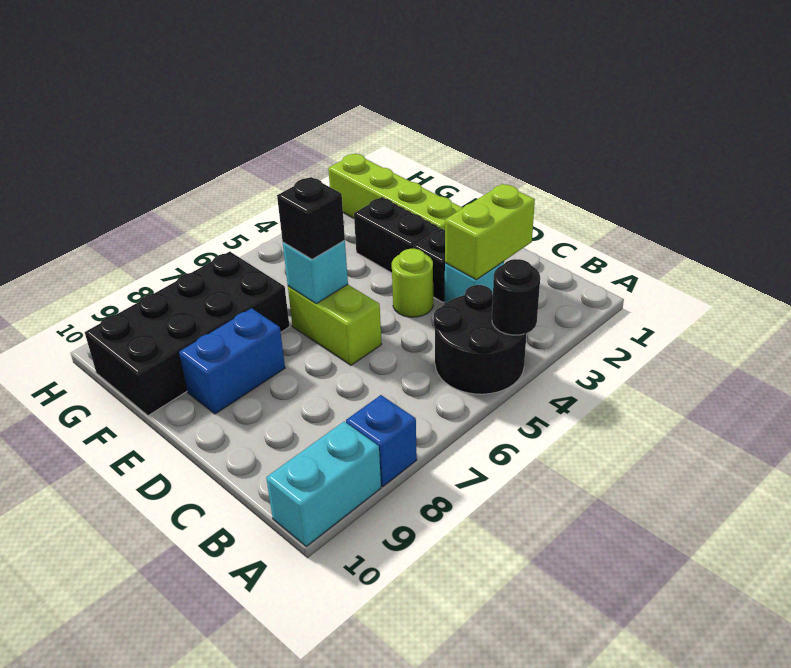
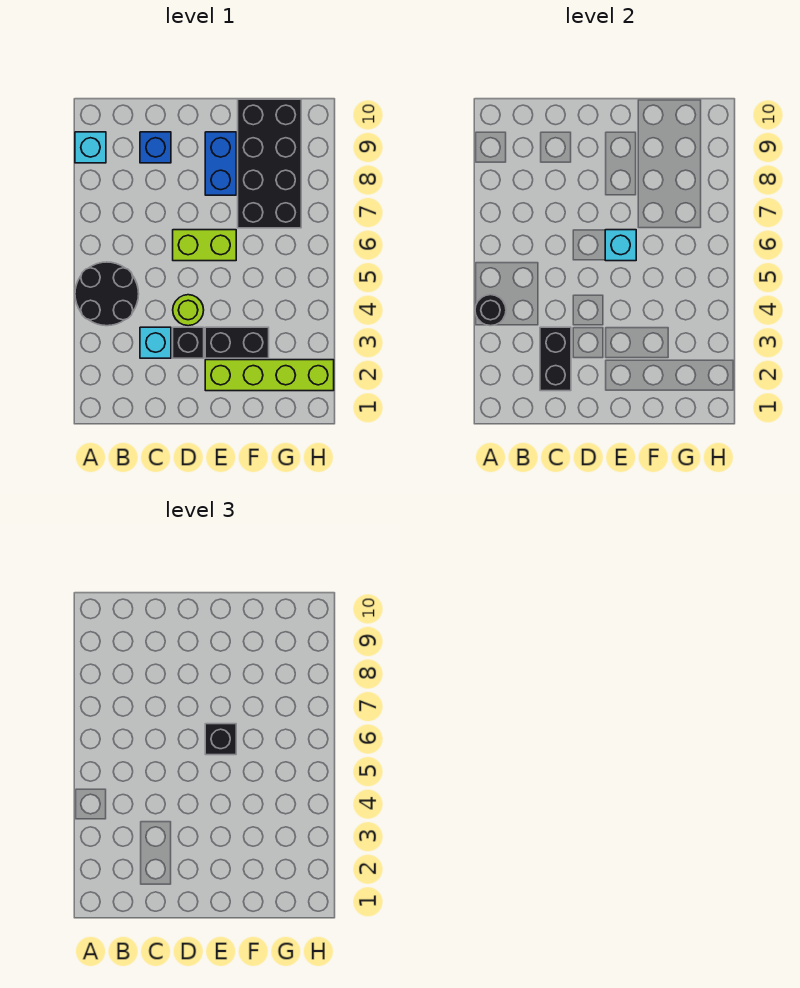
blue 1x1 brick [346,395,417,487] -> blue 1x1 brick moved to [140,132,171,163]
cyan 1x2 brick [266,422,381,546] -> cyan 1x1 brick [75,132,106,163]
lime 1x2 brick [445,184,535,280] -> black 1x2 brick [540,327,571,391]

